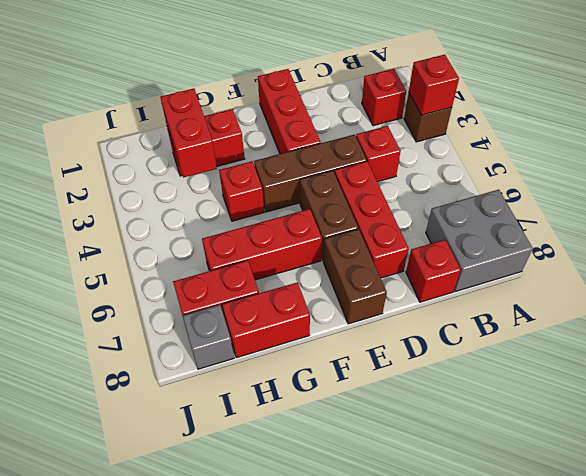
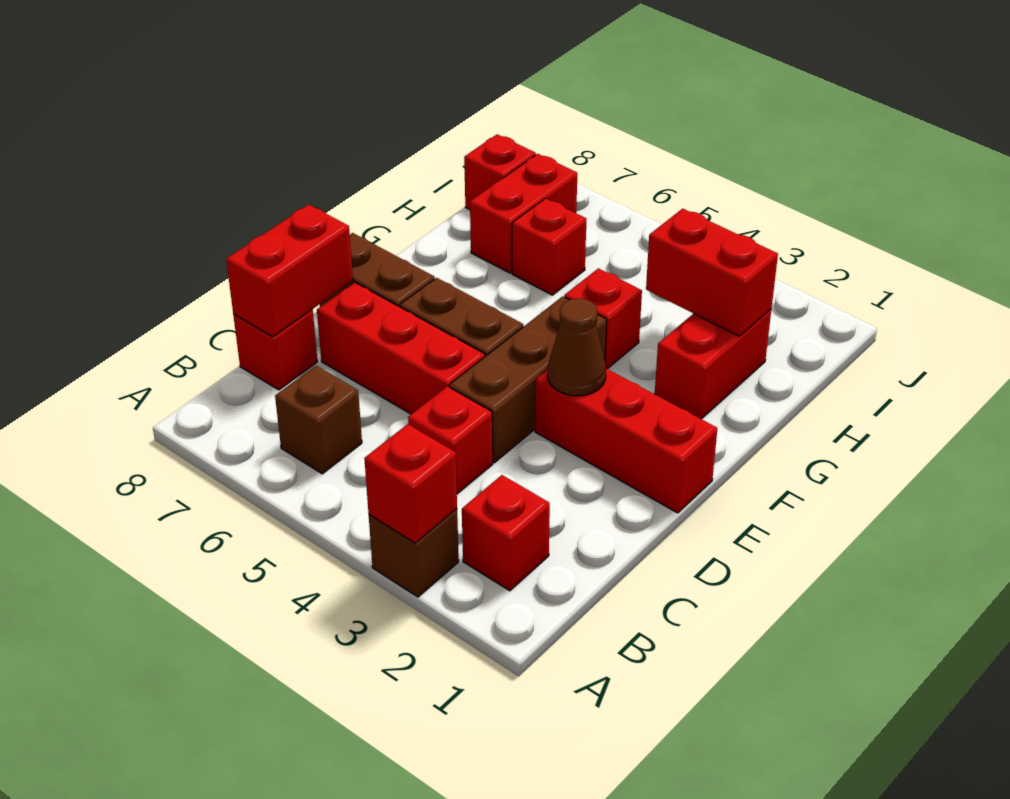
grey 2x2 brick [426,190,533,292] -> none
none -> brown 1x1 brick [275,366,362,474]
none -> brown 1x1 cone [548,298,606,396]
red 1x3 brick [202,209,322,280] -> red 1x1 brick [512,198,586,295]
red 1x2 brick [222,282,310,358] -> red 1x2 brick moved to [226,204,353,337]
grey 1x1 brick [183,305,234,369] -> red 1x1 brick [464,134,536,210]

